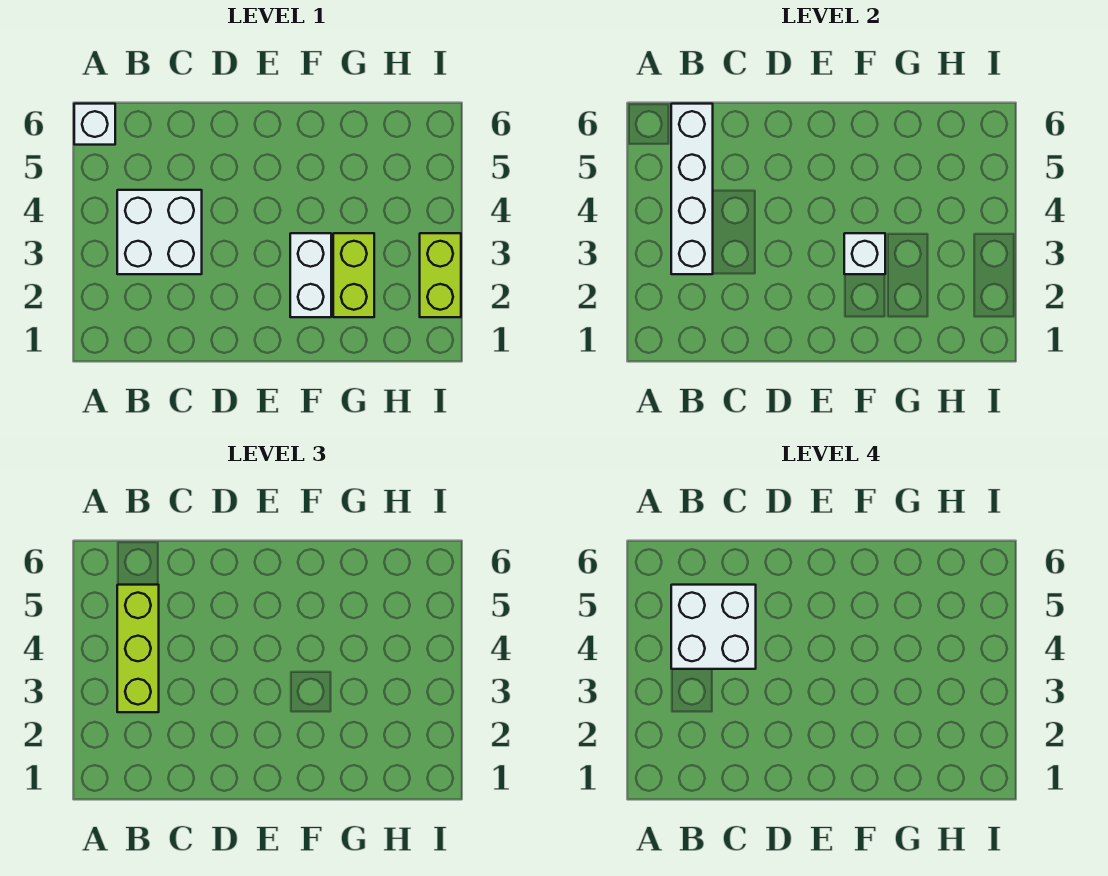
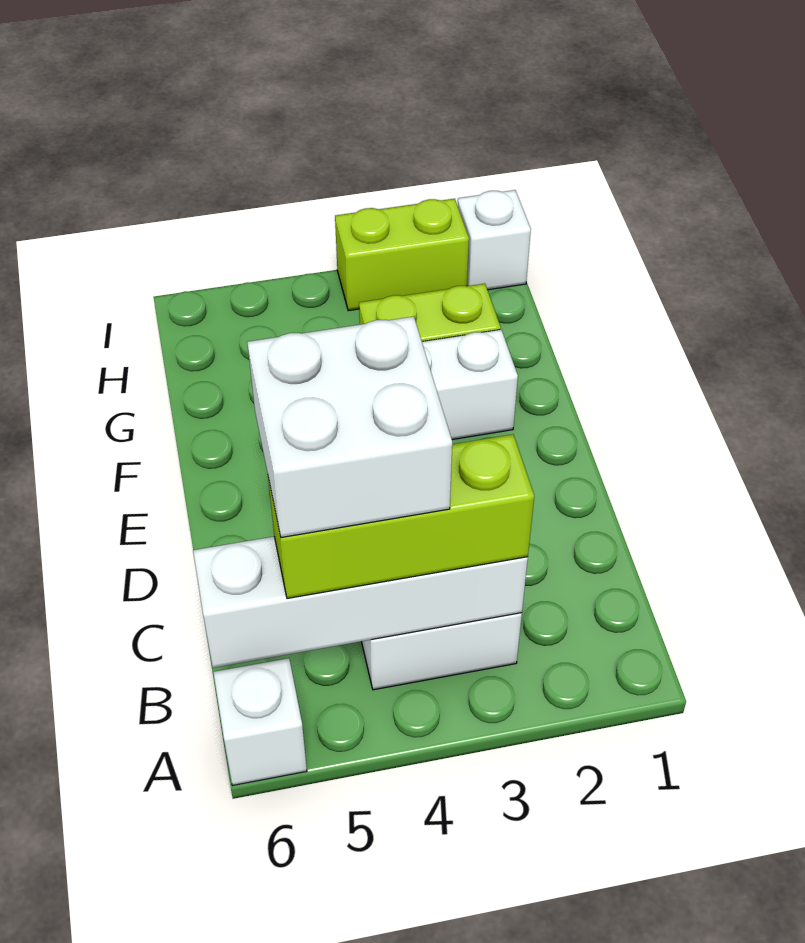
white 1x1 brick [844,233,885,274] -> white 1x1 brick moved to [458,190,531,290]

